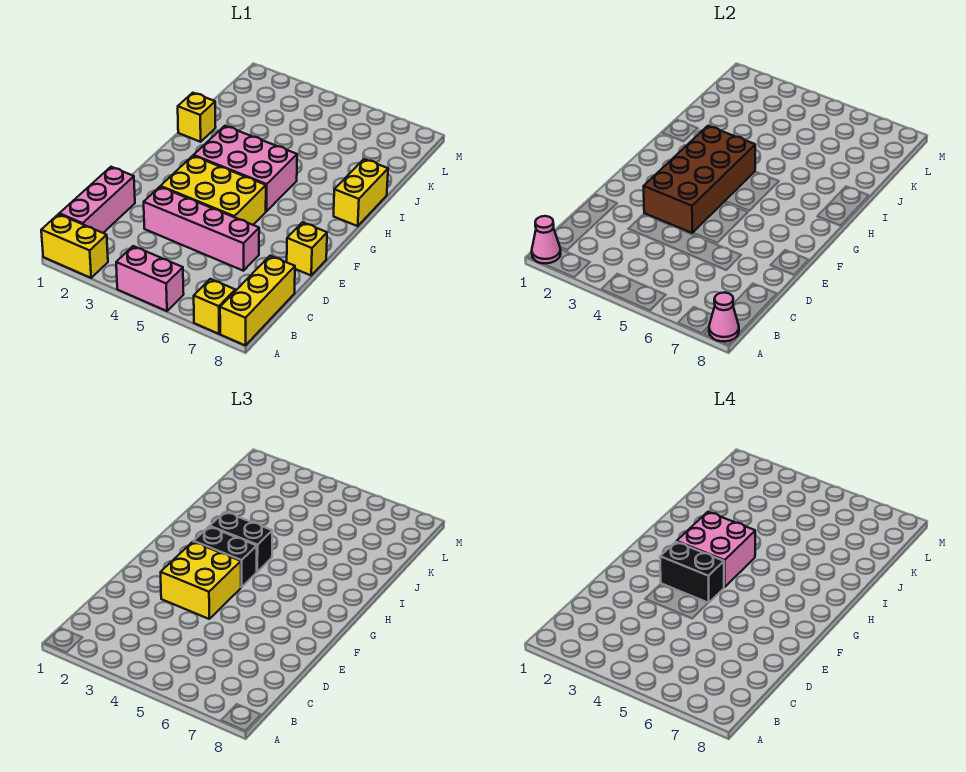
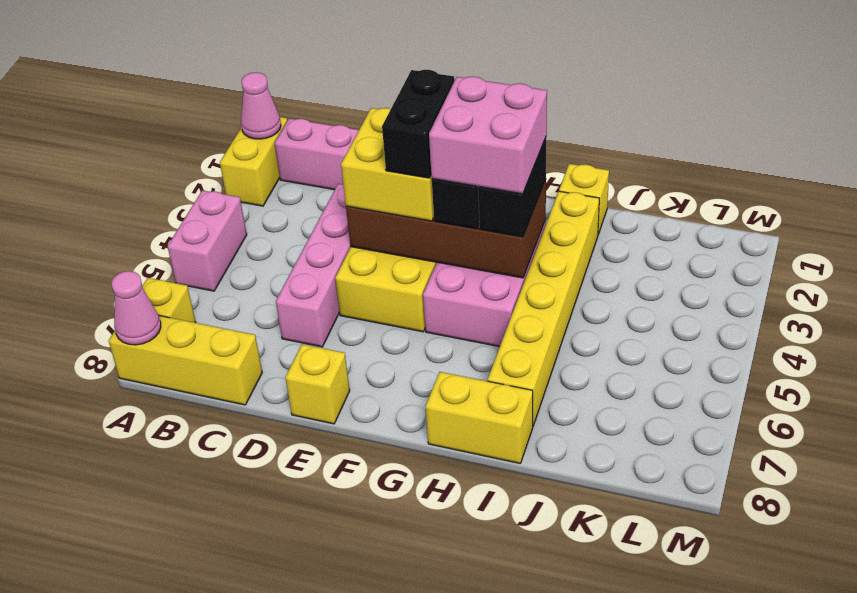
none -> yellow 1x6 brick [487,191,599,426]

